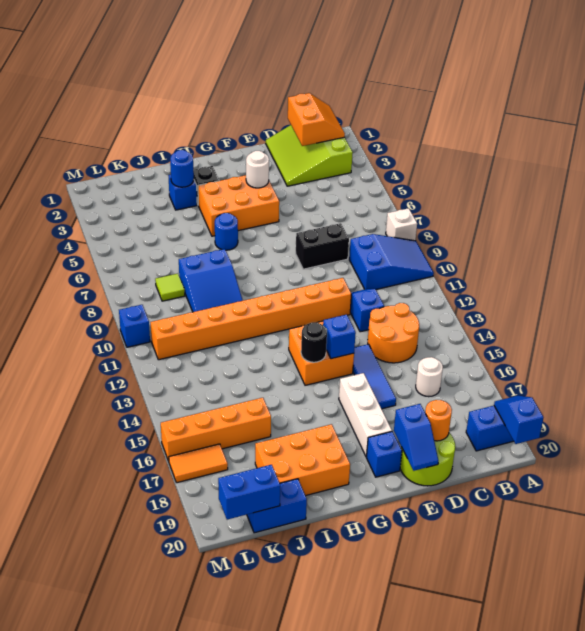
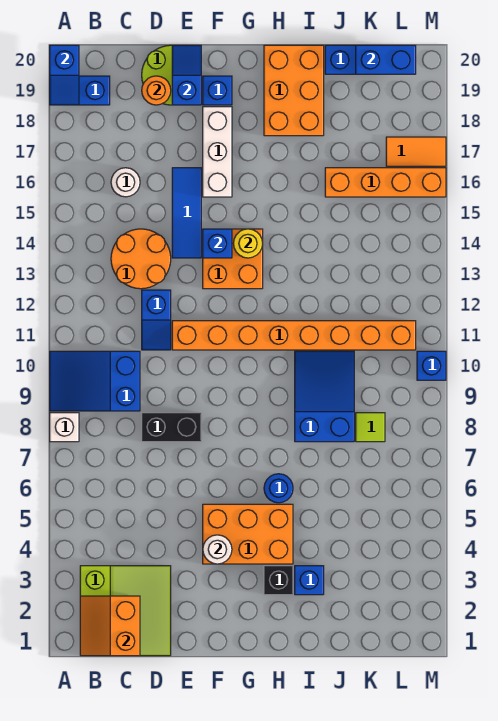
black 1x1 round brick [301,322,327,362] -> yellow 1x1 round brick [233,229,263,258]
orange 2x3 brick [255,424,350,496] -> orange 2x3 brick turned to [264,45,324,136]
blue 1x1 round brick [170,150,194,187] -> none

